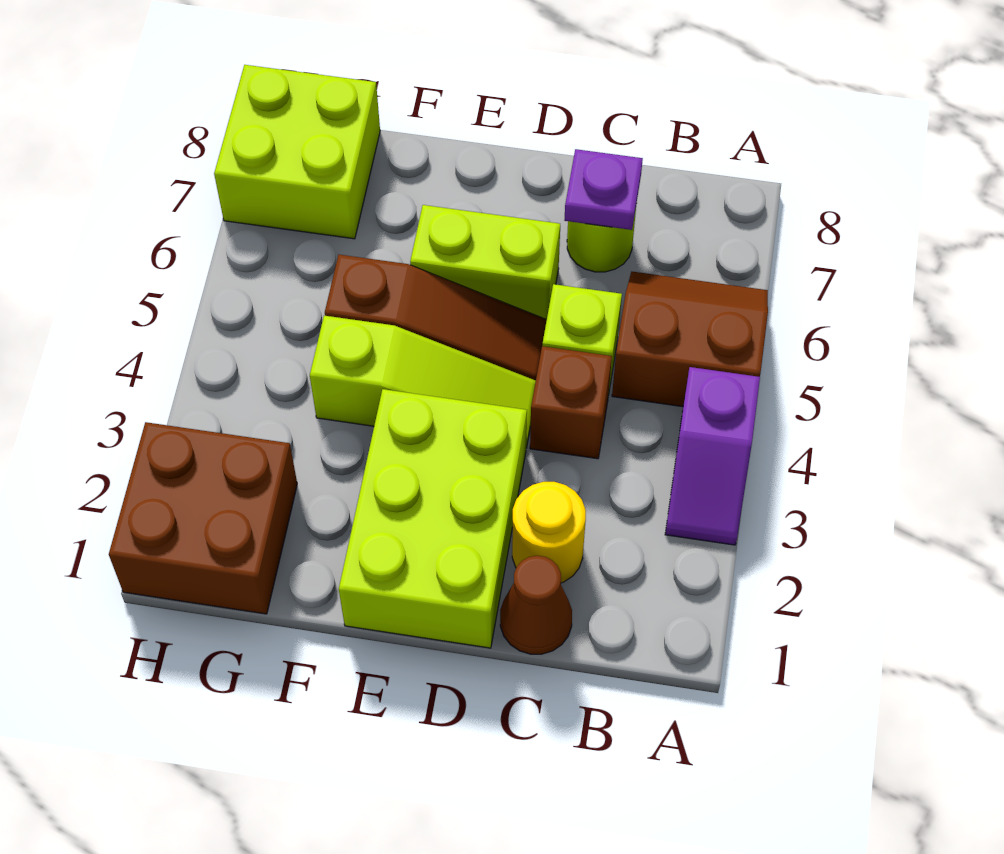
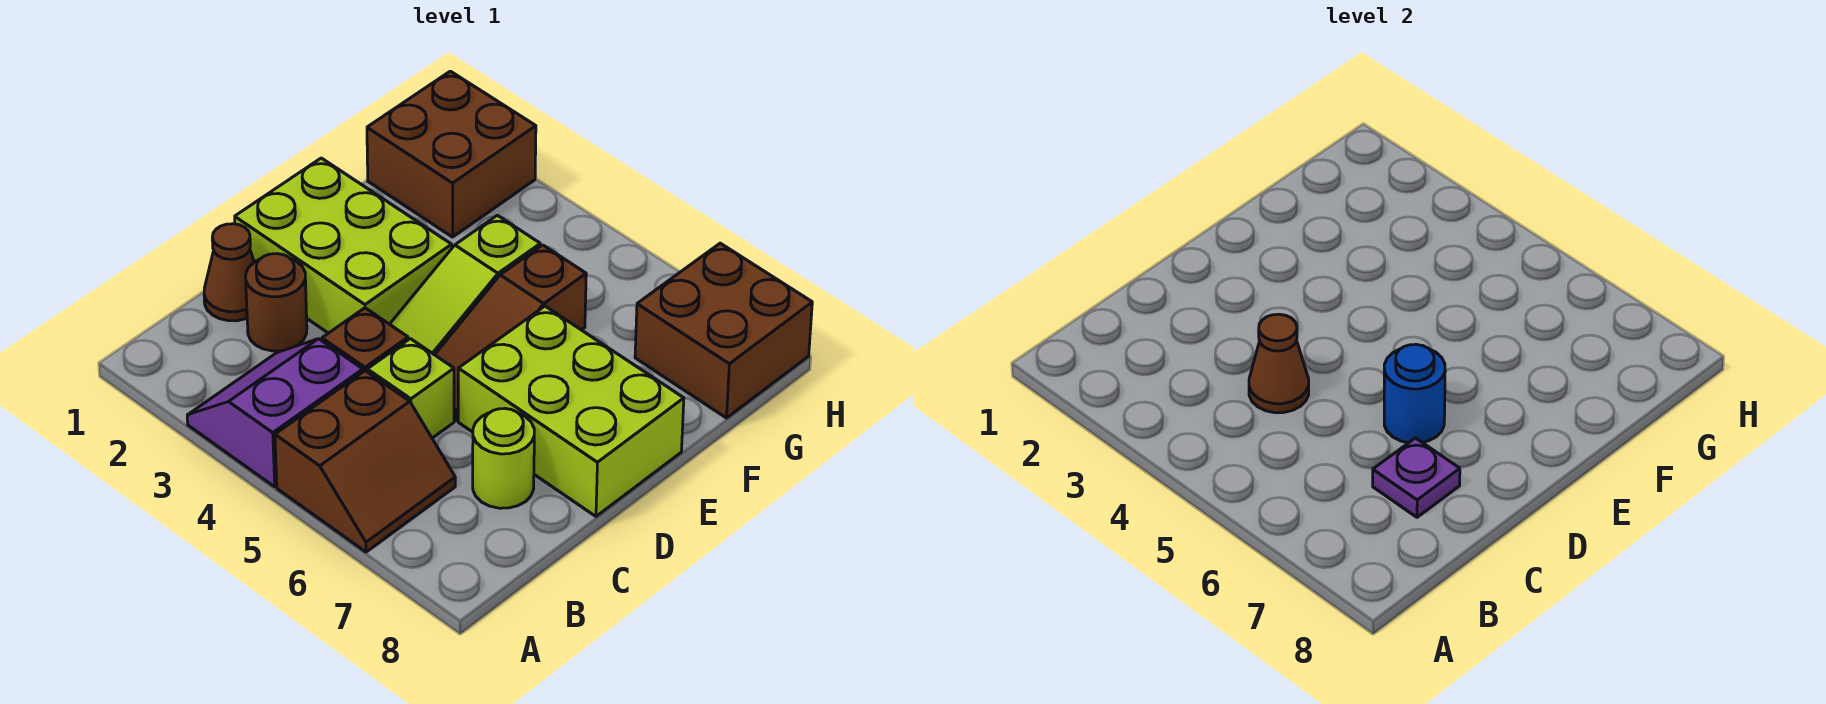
purple 1x2 slope [665,367,760,545] -> purple 2x2 slope [187,339,363,487]
yellow 1x1 round brick [512,482,586,583] -> brown 1x1 round brick [246,254,307,351]
none -> brown 1x1 cone [1249,314,1309,413]
lime 1x2 brick [410,205,560,320] -> lime 2x3 brick [458,306,684,516]
none -> blue 1x1 round brick [1384,344,1445,443]
lime 2x2 brick [214,65,380,239] -> brown 2x2 brick [635,243,812,418]

